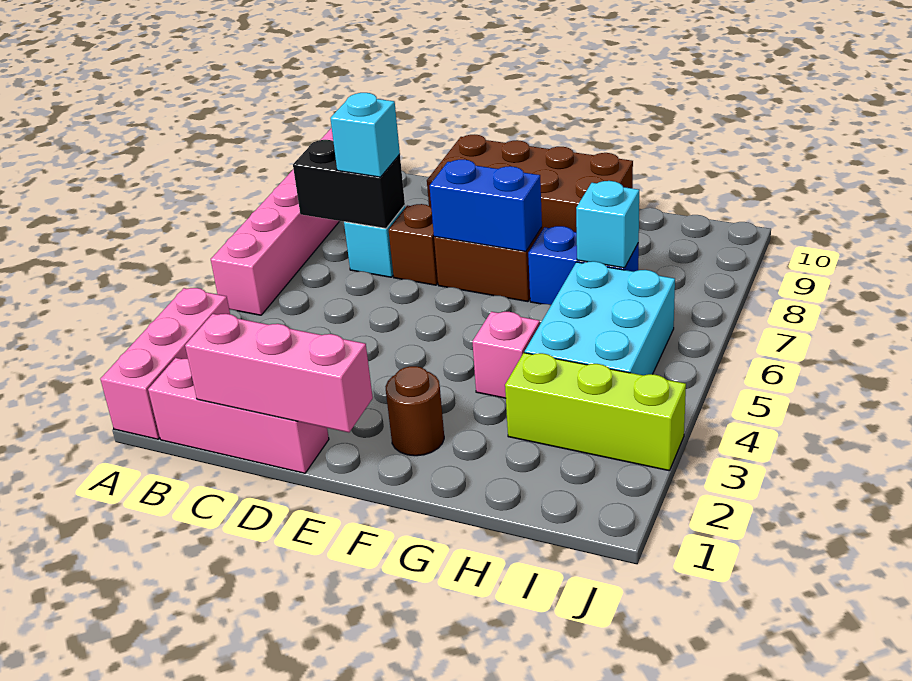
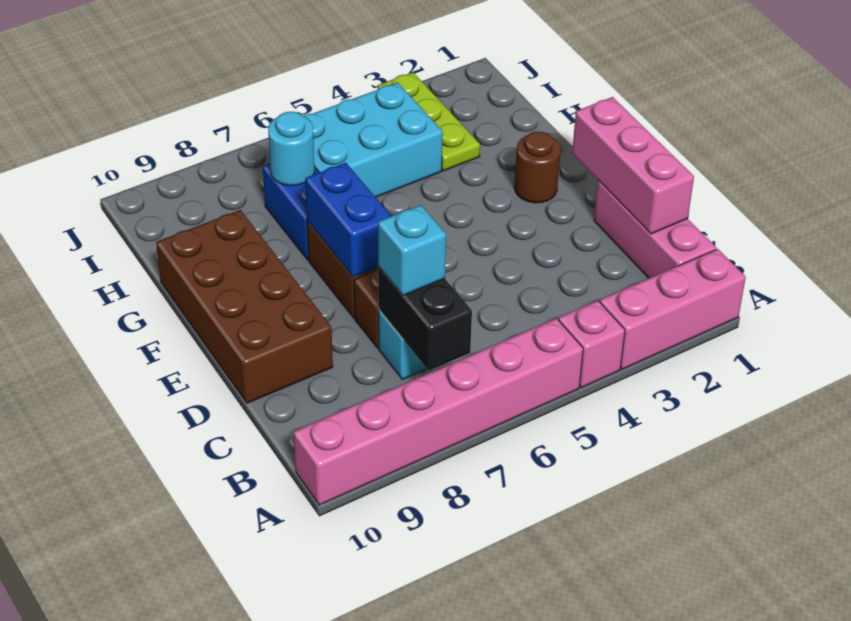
pink 1x1 brick [472,312,540,398] -> pink 1x1 brick moved to [558,301,625,388]
lime 1x3 brick [505,353,686,471] -> lime 1x3 plate [378,72,480,171]
cyan 1x1 brick [576,181,639,268] -> cyan 1x1 round brick [268,112,315,186]

